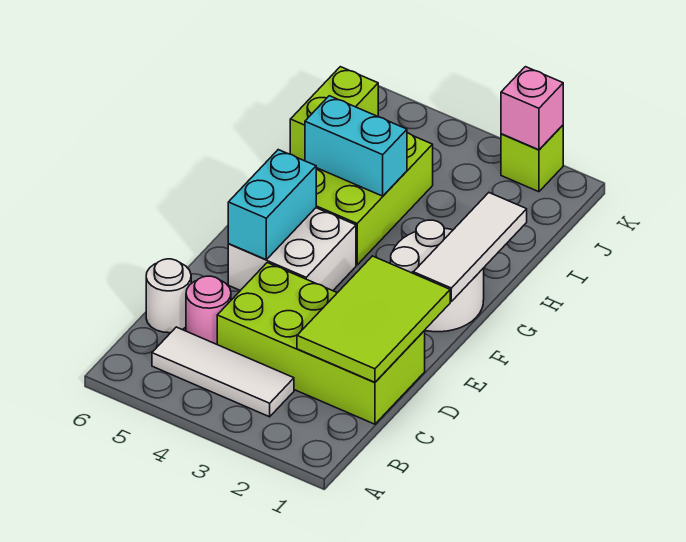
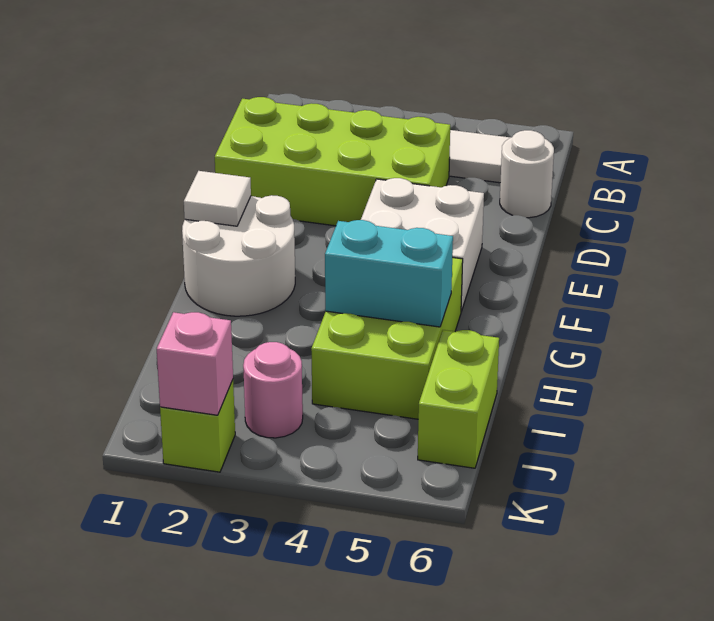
lime 2x3 tile [297,256,450,382] -> none
pink 1x1 round brick [186,276,231,344] -> pink 1x1 round brick moved to [243,342,303,438]
cyan 1x2 brick [228,150,316,259] -> none
white 1x3 tile [413,193,527,301] -> white 1x1 tile [184,171,251,226]

